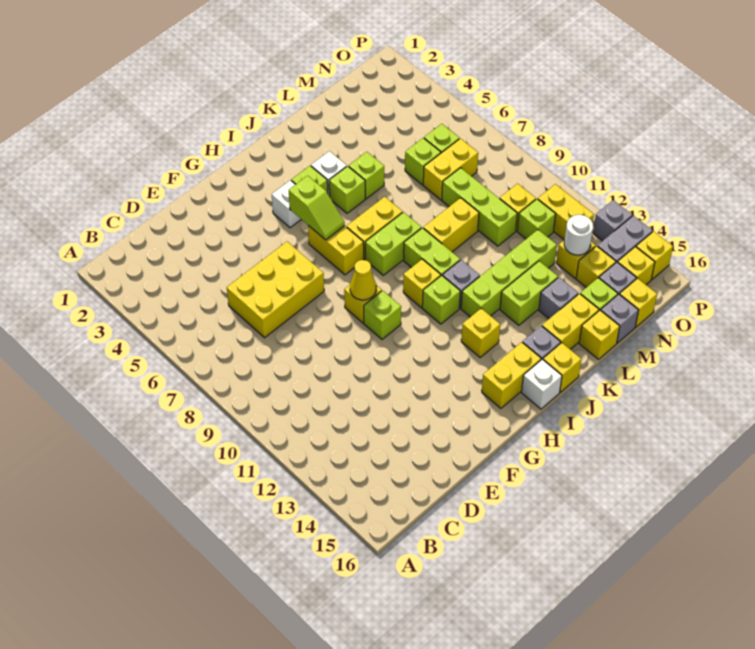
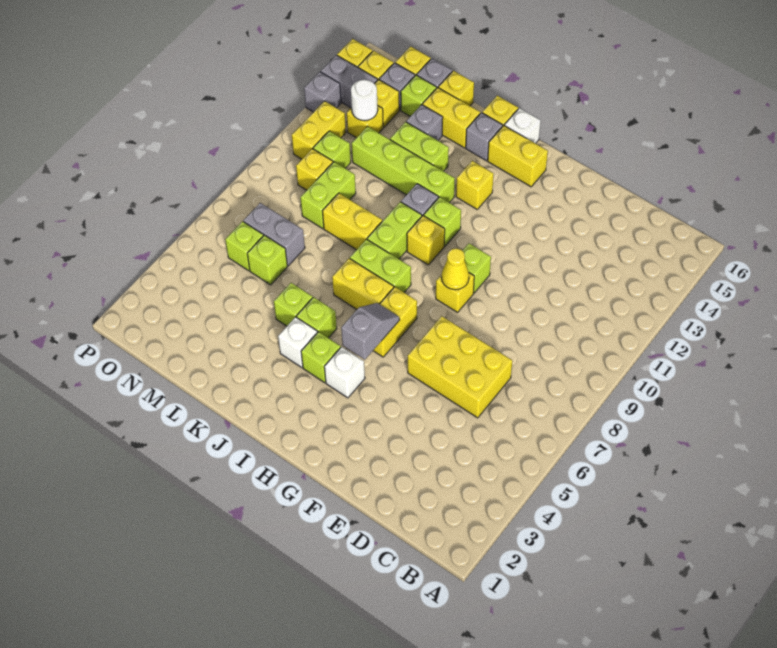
lime 1x2 slope [289,176,345,240] -> grey 1x2 slope [341,303,400,360]
yellow 1x2 brick [423,138,478,200] -> grey 1x2 brick [243,203,305,266]
lime 1x3 brick [442,168,517,246] -> lime 1x2 brick [300,162,356,229]

